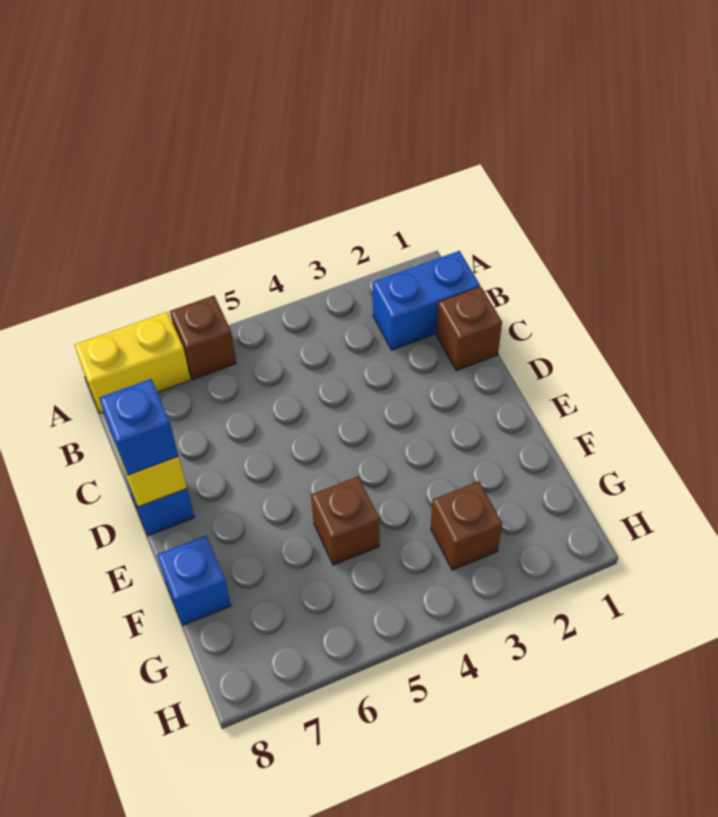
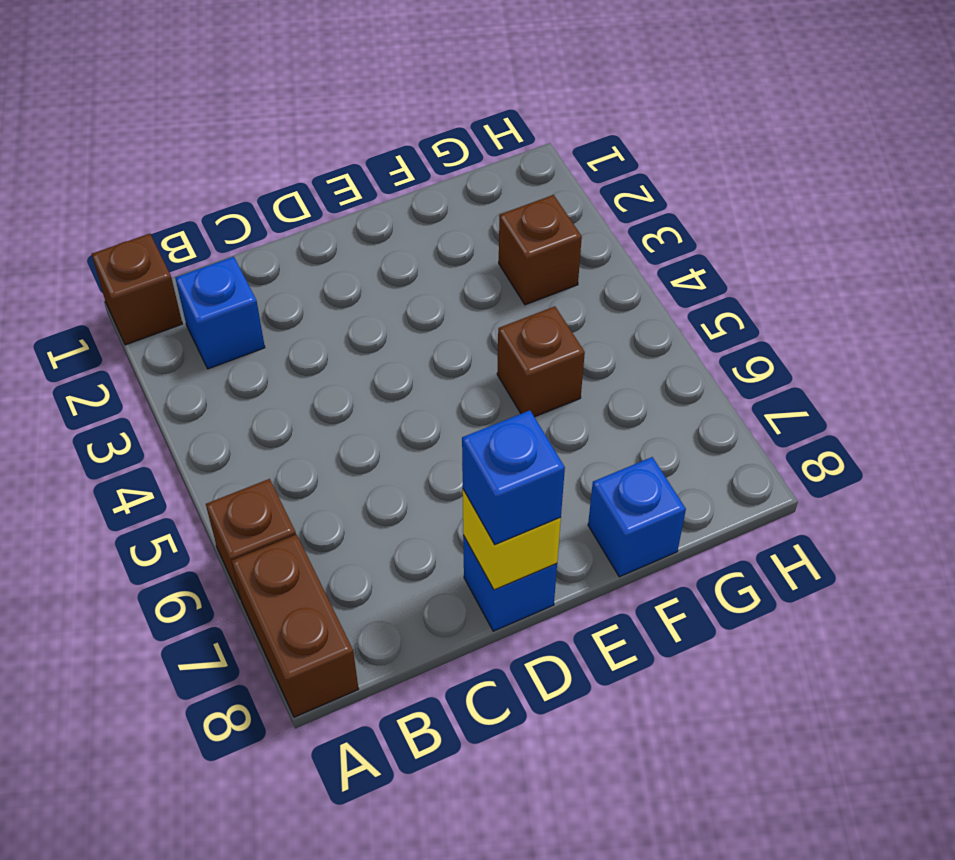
yellow 1x2 brick [75,312,191,413] -> brown 1x2 brick [232,535,358,717]
blue 1x2 brick [373,251,480,350] -> blue 1x1 brick [175,257,265,369]
brown 1x1 brick [436,287,502,371] -> brown 1x1 brick moved to [92,234,182,345]

